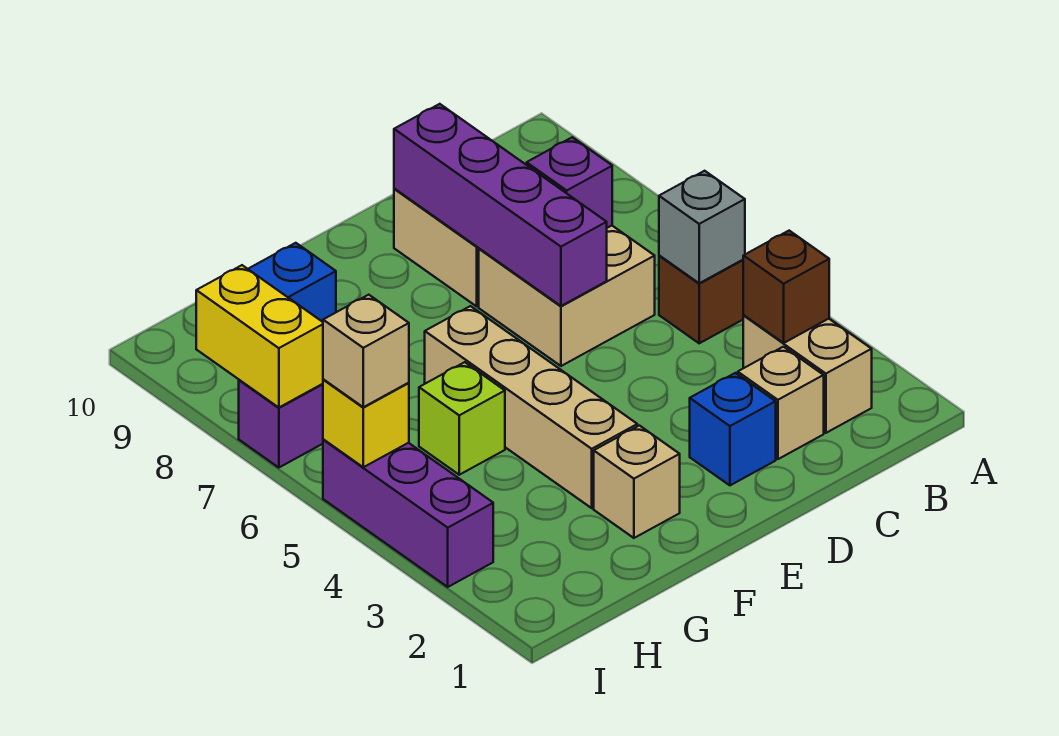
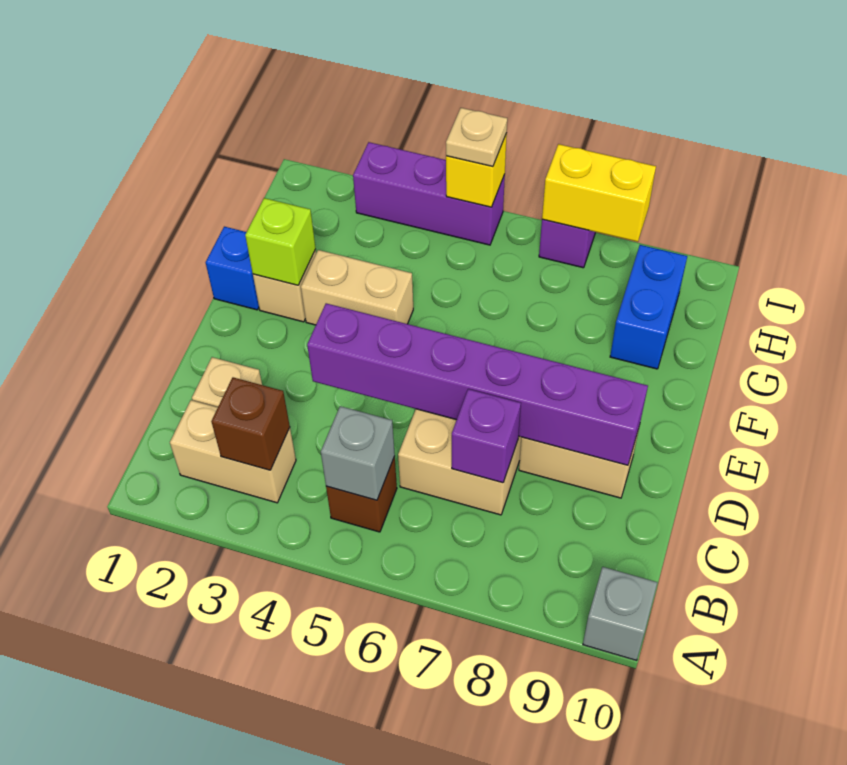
none -> grey 1x1 brick [583,567,657,660]
blue 1x1 brick [690,373,776,485] -> blue 1x1 brick moved to [206,227,259,310]
purple 1x4 brick [394,104,607,306] -> purple 1x6 brick [307,303,648,465]
tan 1x4 brick [425,306,637,508] -> tan 1x2 brick [301,250,413,325]
lime 1x1 brick [419,362,505,475] -> lime 1x1 brick moved to [245,198,316,285]
tan 1x1 brick [323,295,409,407] -> tan 1x1 plate [446,108,507,167]

